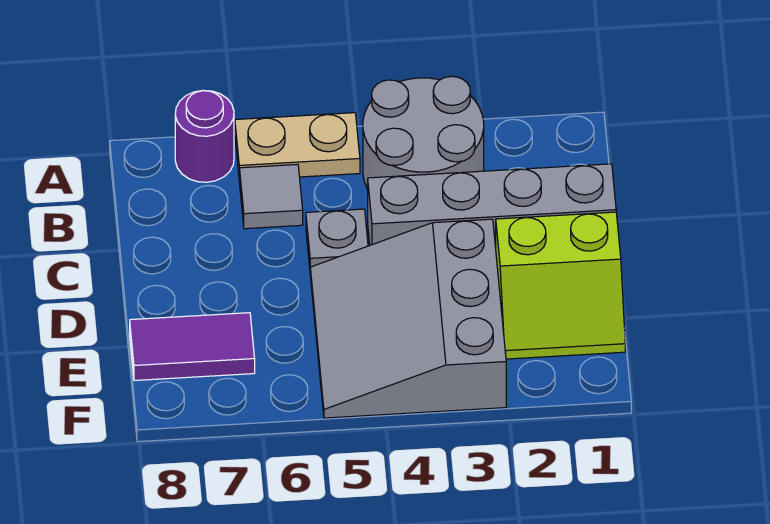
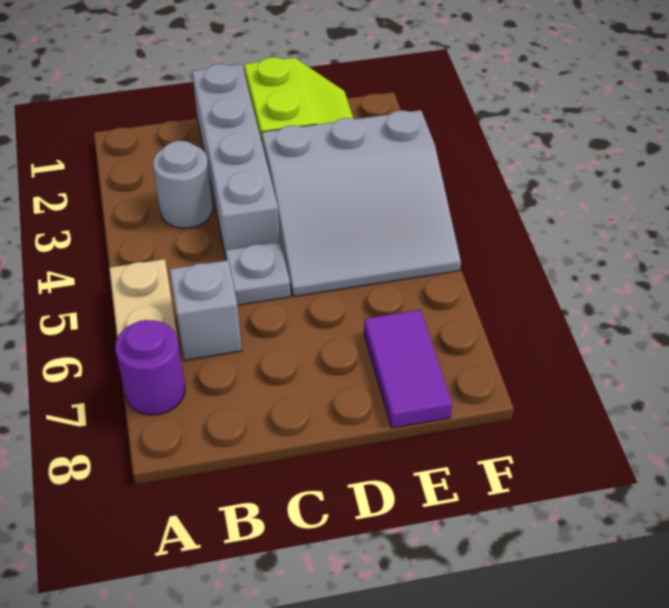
grey 2x2 round brick [363,76,484,189] -> grey 1x1 round brick [153,141,213,228]
grey 1x1 tile [239,164,303,229] -> grey 1x1 brick [170,260,242,360]

